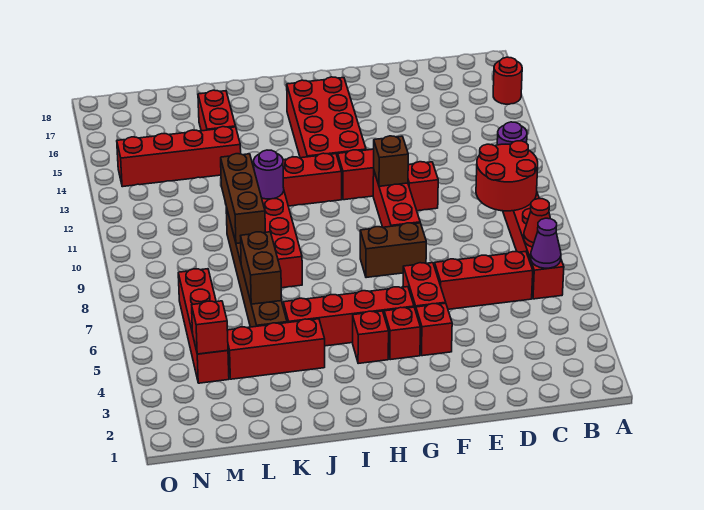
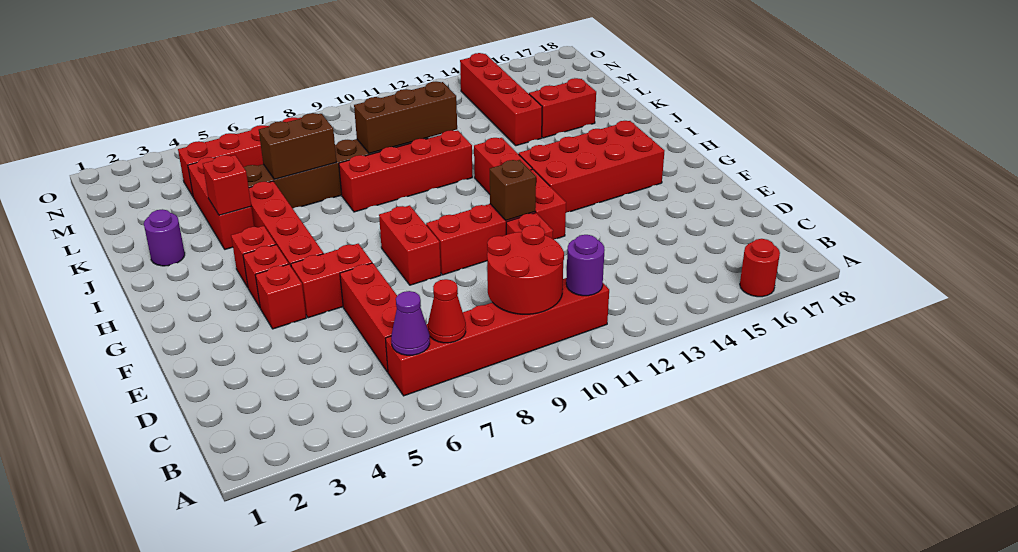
brown 1x2 brick [360,223,426,278] -> red 1x2 brick [379,205,441,285]
purple 1x1 round brick [254,150,284,199] -> purple 1x1 round brick moved to [144,209,185,266]
red 1x1 brick [192,301,228,354] -> red 1x1 brick moved to [203,155,251,215]

